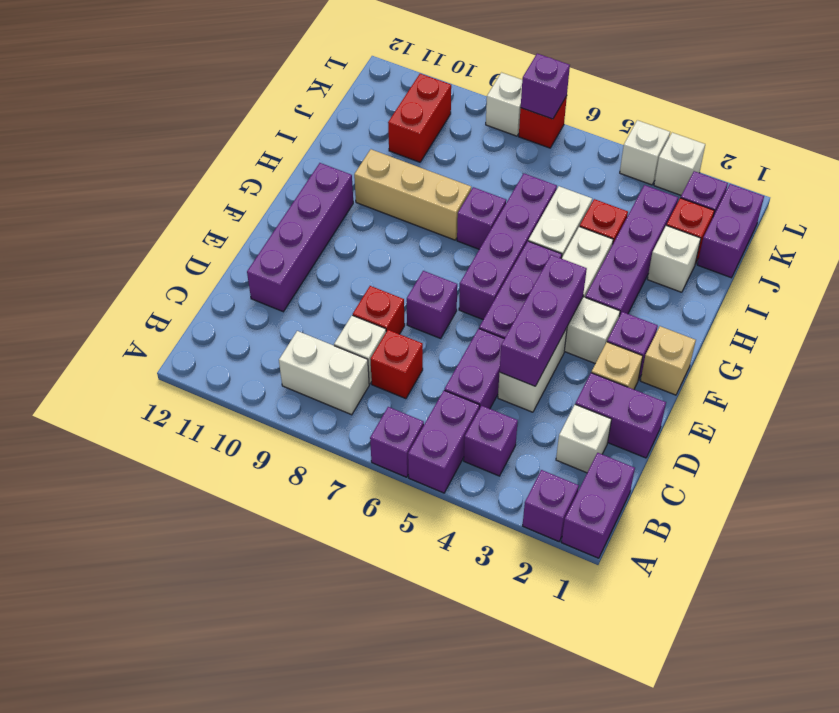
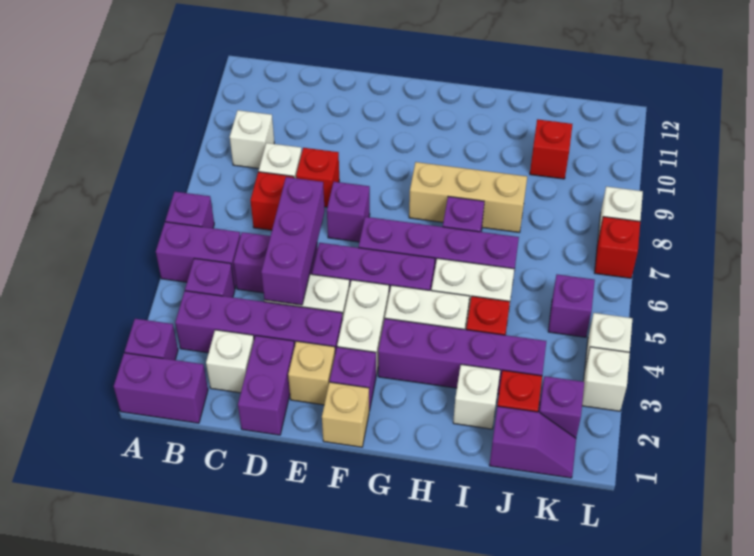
white 1x2 brick [279,331,369,415] -> white 1x1 brick [230,110,274,169]
purple 1x3 brick [500,255,587,386] -> purple 1x3 brick turned to [261,177,325,305]
purple 1x4 brick [247,163,353,312] -> purple 1x4 brick moved to [175,291,343,353]
tan 1x3 brick [354,149,471,240] -> tan 1x3 brick turned to [409,162,527,232]
purple 1x2 brick [697,184,764,278] -> purple 1x2 slope [489,406,576,478]
red 1x2 brick [388,74,451,162] -> red 1x1 brick [530,119,572,179]
purple 1x1 brick [521,54,570,119] -> purple 1x1 brick moved to [548,274,595,337]

